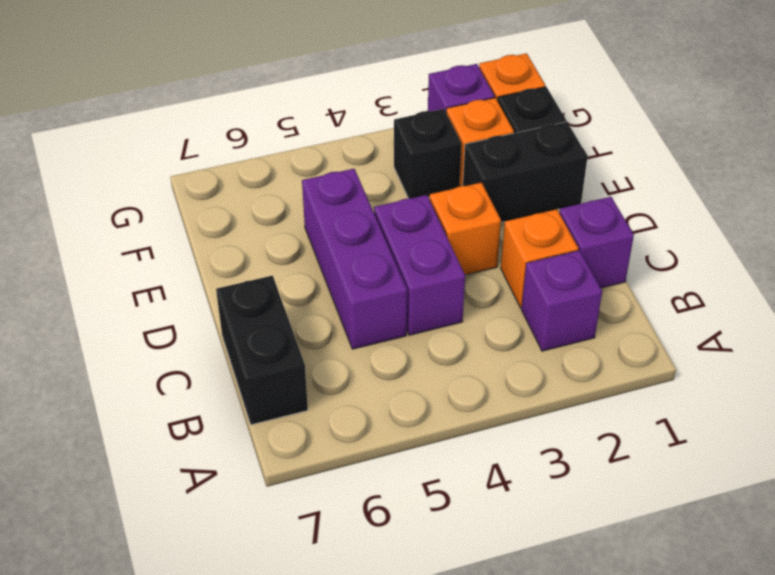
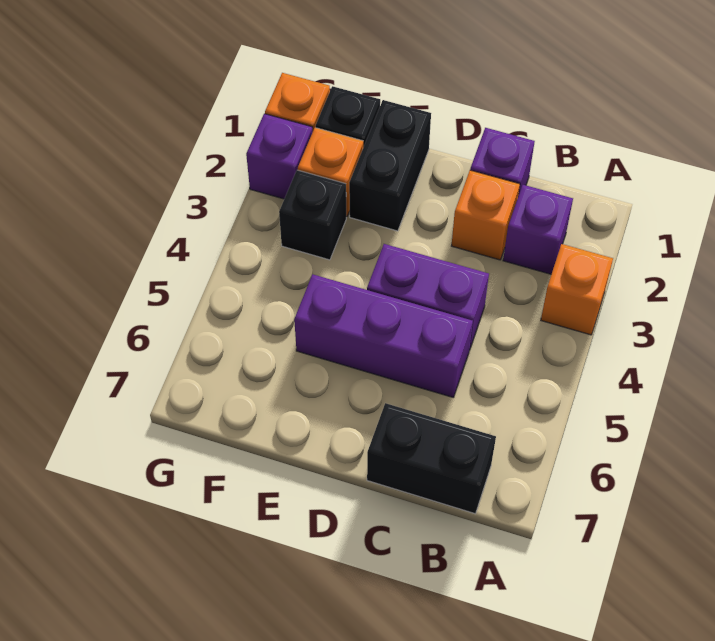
orange 1x1 brick [430,183,501,275] -> orange 1x1 brick moved to [541,244,613,335]

